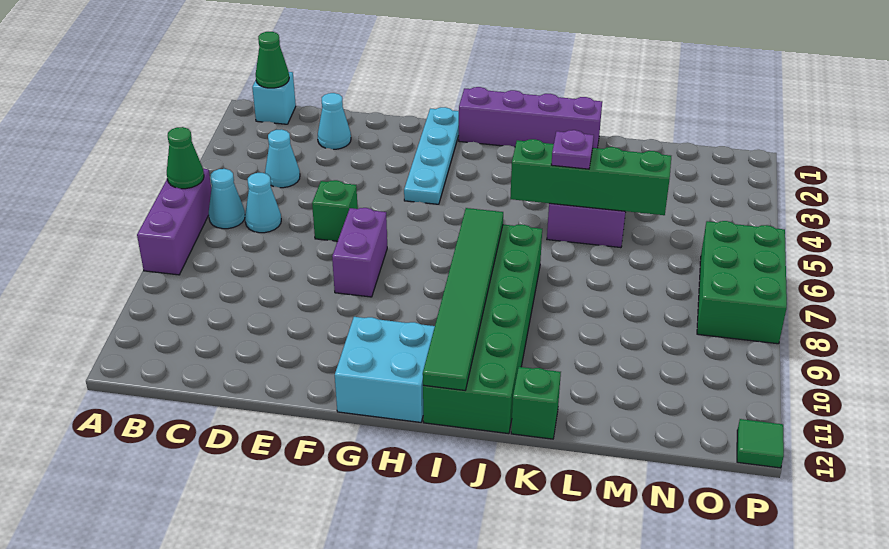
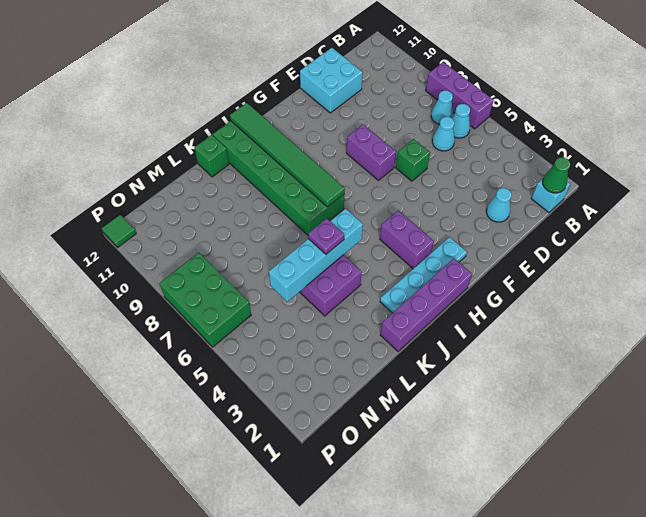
green 1x1 cone [167,127,204,189] -> none
cyan 1x1 cone [265,129,300,188] -> cyan 1x1 cone moved to [431,90,453,124]
cyan 1x4 plate [404,107,459,204] -> cyan 1x4 plate turned to [380,237,467,313]
cyan 2x2 brick [335,317,435,422] -> cyan 2x2 brick moved to [300,48,363,113]
none -> purple 1x2 brick [380,211,434,269]
green 1x4 brick [510,139,671,215] -> cyan 1x4 brick [269,209,363,302]

